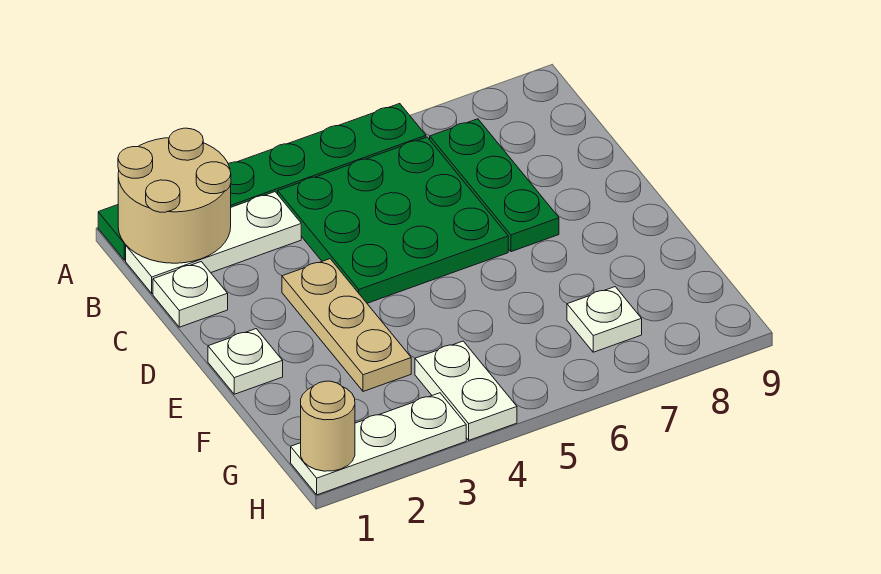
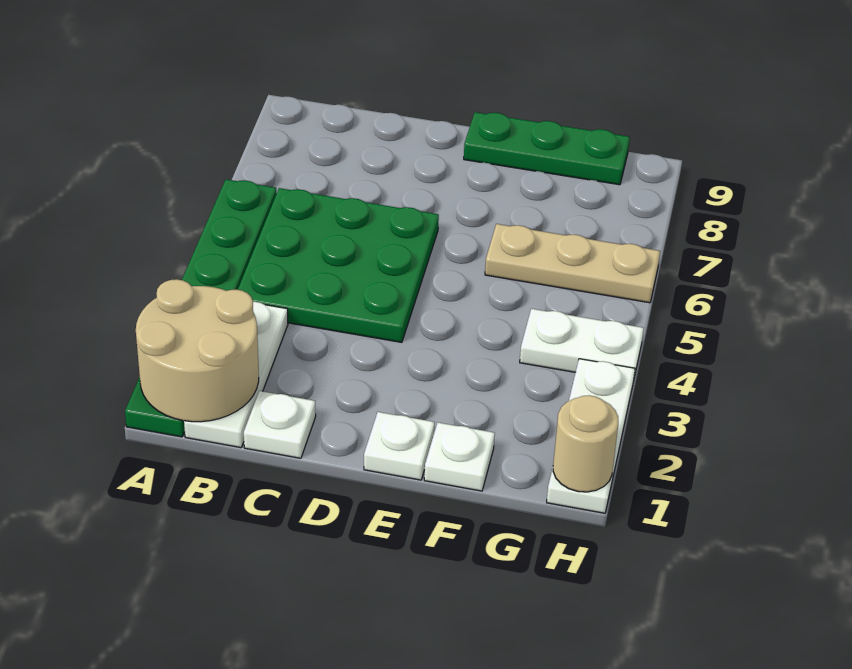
green 1x3 plate [430,119,559,252] -> green 1x3 plate moved to [464,112,630,185]
tan 1x3 plate [282,259,411,392] -> tan 1x3 plate moved to [485,224,660,303]
white 1x1 plate [567,287,642,352] -> white 1x1 plate moved to [424,423,495,491]

